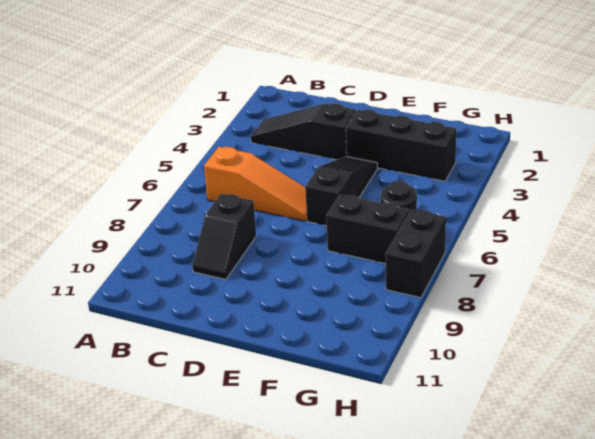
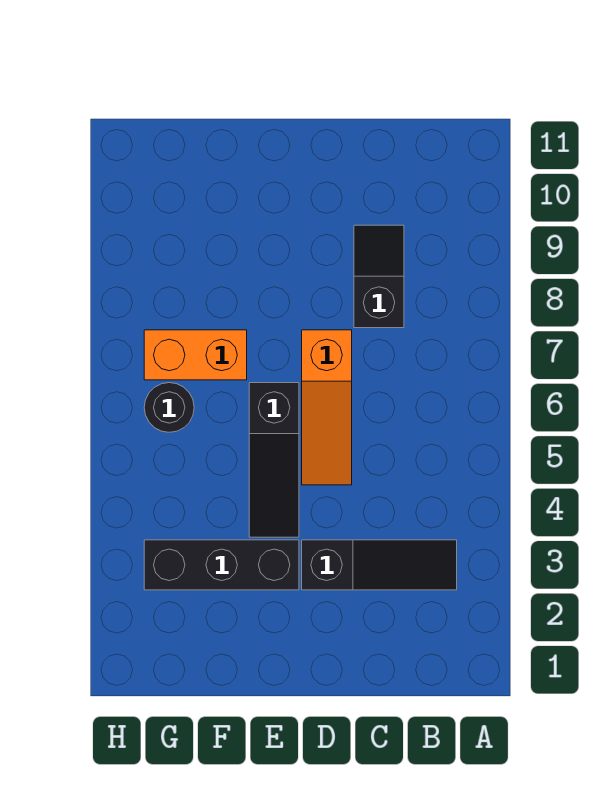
orange 1x3 slope [204,147,307,221] -> orange 1x3 slope turned to [302,330,352,485]
black 1x2 brick [326,195,409,264] -> orange 1x2 brick [144,330,247,380]
black 1x2 brick [385,209,446,298] -> none

